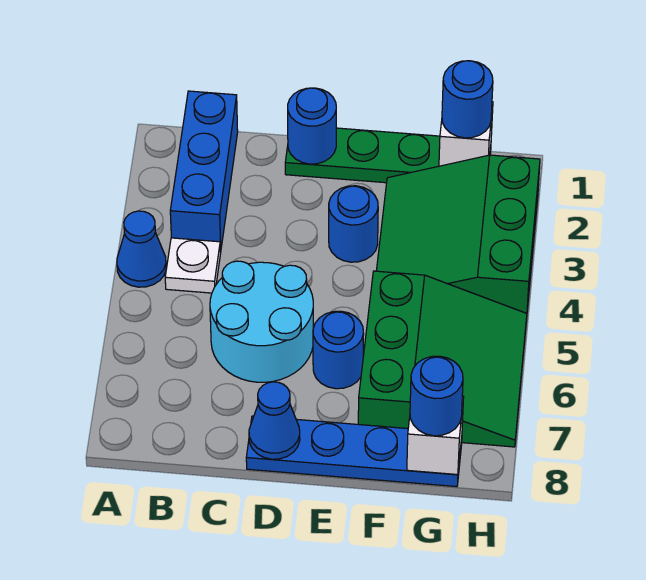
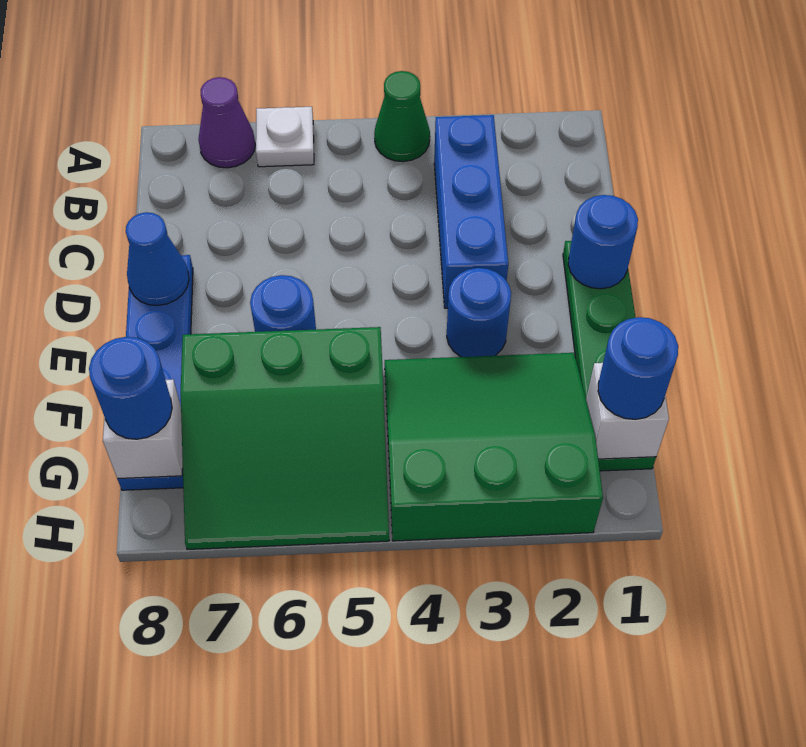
blue 1x1 cone [117,211,166,287] -> green 1x1 cone [374,71,430,162]
none -> purple 1x1 cone [198,77,255,168]
blue 1x3 brick [170,91,238,252] -> blue 1x3 brick turned to [434,115,508,308]
white 1x1 plate [165,238,221,293] -> white 1x1 plate moved to [256,107,314,167]
cyan 2x2 round brick [210,261,313,382] -> none

